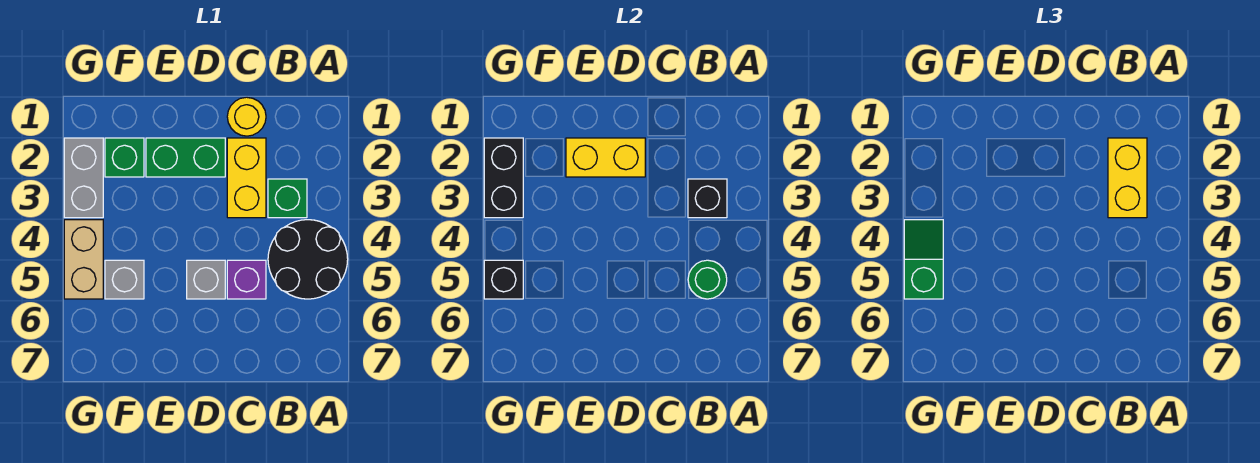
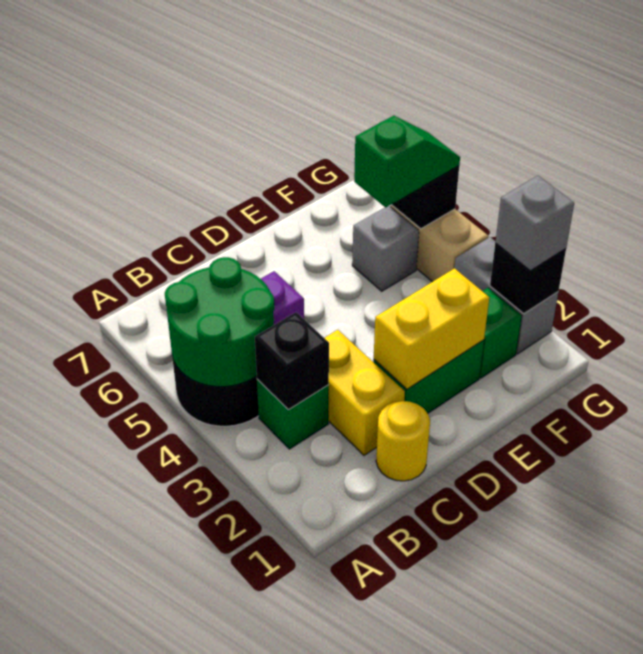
yellow 1x2 brick [1108,138,1147,218] -> none
green 1x1 round brick [688,260,727,299] -> green 2x2 round brick [165,257,274,387]
grey 1x1 brick [187,260,225,299] -> grey 1x1 brick moved to [495,176,574,271]
black 1x2 brick [484,138,523,218] -> black 1x1 brick [490,243,566,313]
green 1x2 slope [904,220,943,299] -> green 1x2 slope turned to [354,116,460,207]

